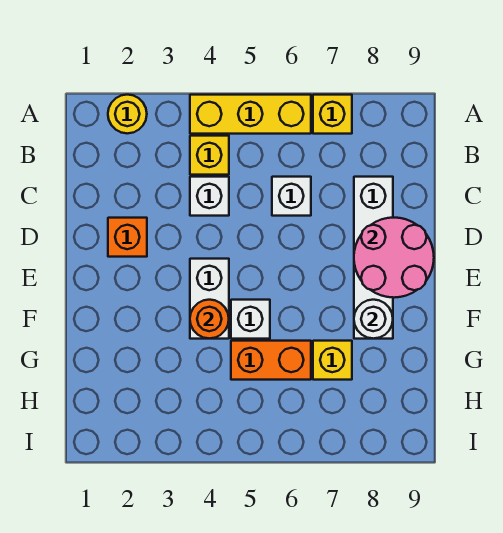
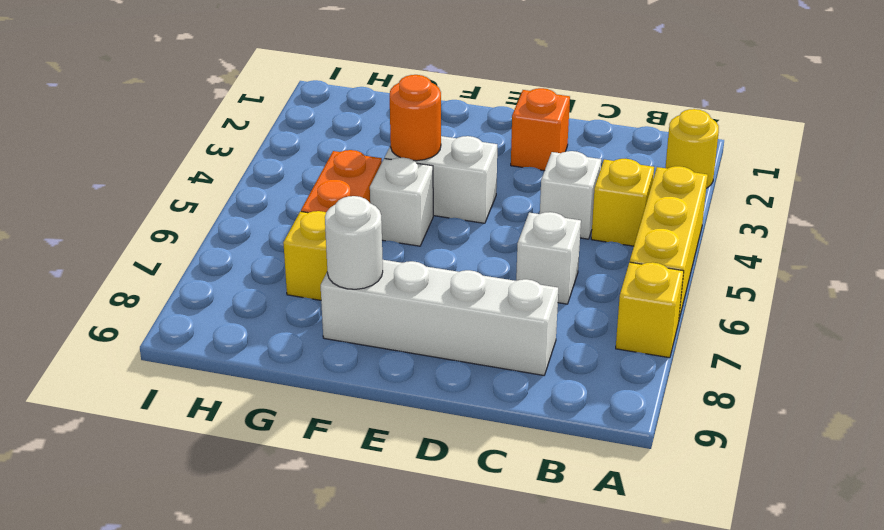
pink 2x2 round brick [354,218,434,298] -> none

